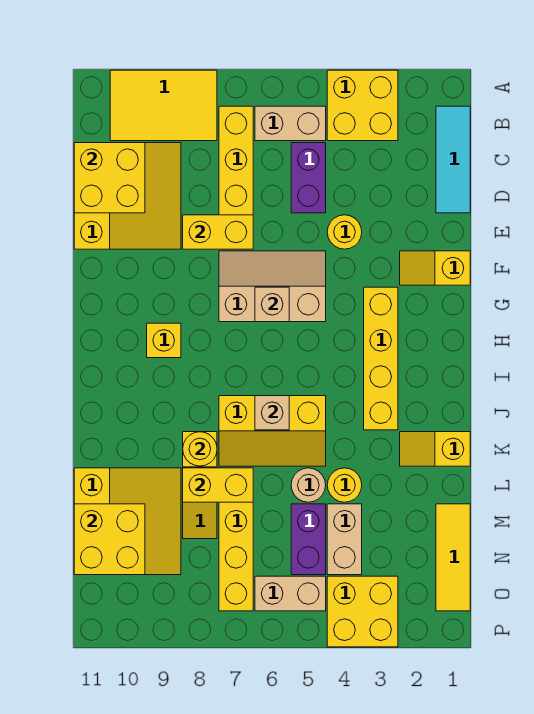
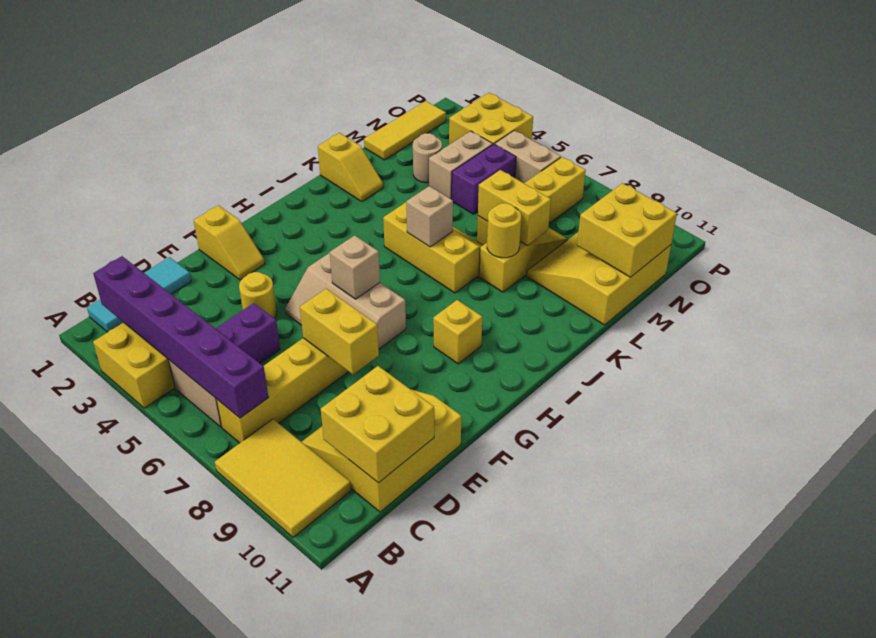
none -> purple 1x6 brick [93,256,268,418]
yellow 1x4 brick [364,287,398,430] -> none
yellow 1x1 round brick [327,468,362,502] -> none
tan 1x1 round brick [291,468,326,502] -> tan 1x1 round brick moved to [413,133,442,183]

